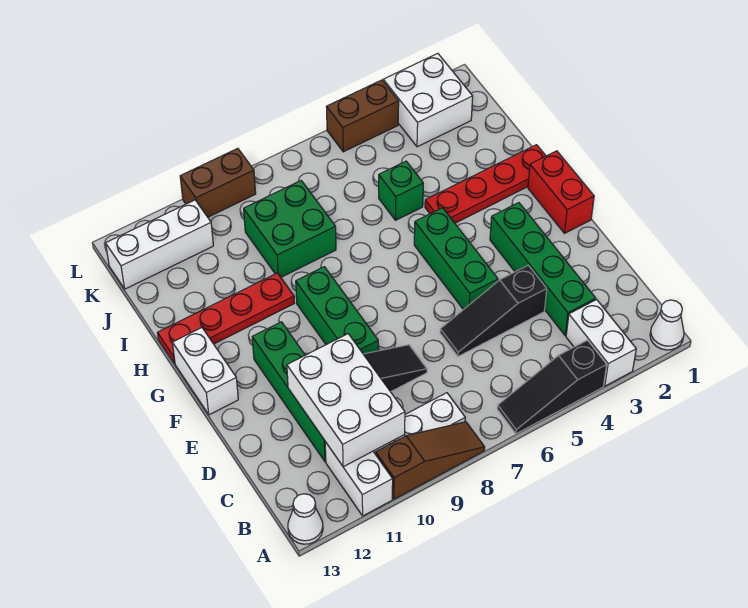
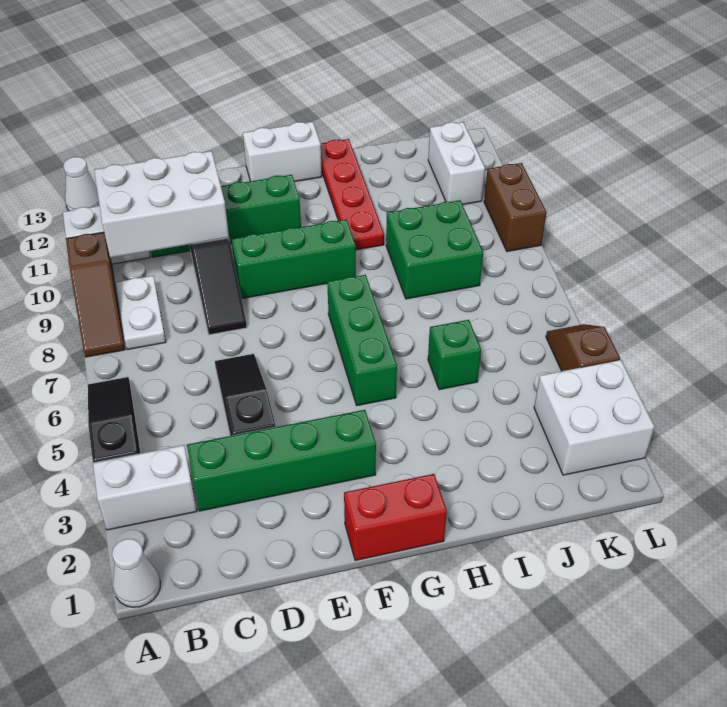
green 1x3 brick [414,208,498,310] -> green 1x3 brick turned to [327,275,397,406]
red 1x4 plate [425,145,546,223] -> none
white 1x3 brick [106,200,213,289] -> white 1x2 brick [428,122,485,205]
brown 1x2 brick [327,80,399,152] -> brown 1x2 slope [546,324,620,371]

